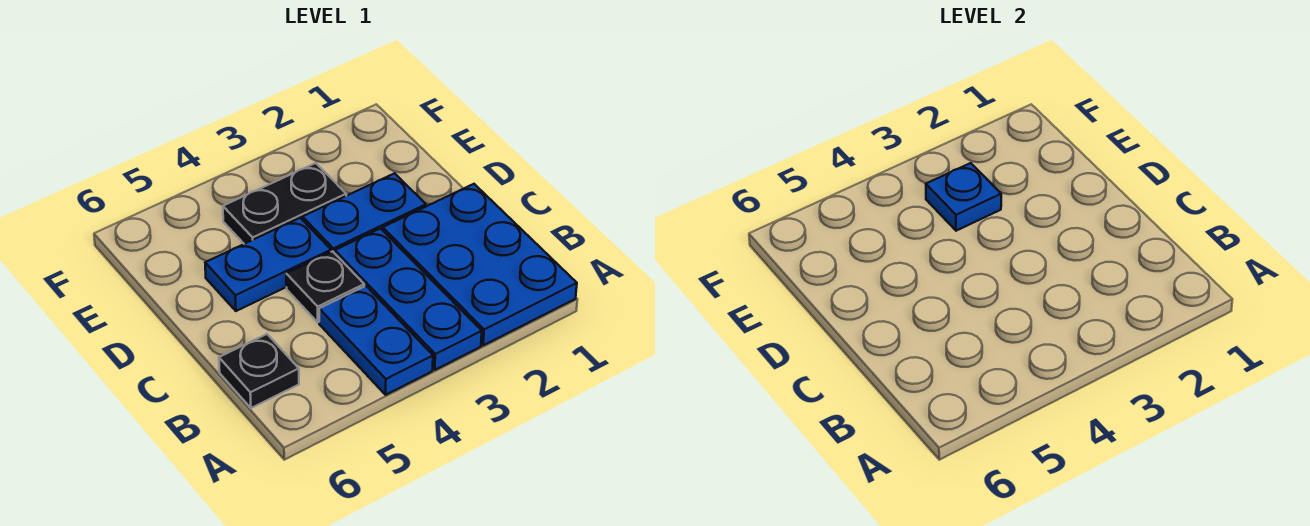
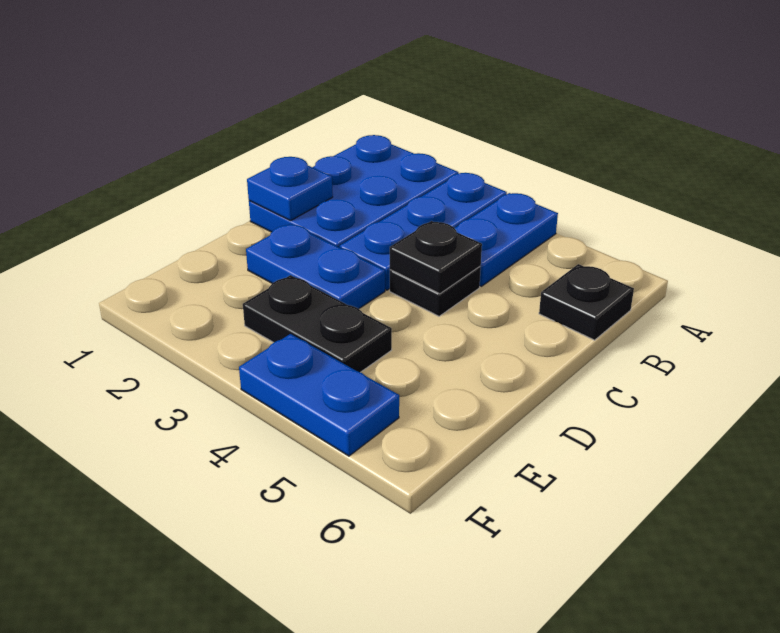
none -> black 1x1 plate [390,221,482,294]
blue 1x2 plate [205,218,331,311] -> blue 1x2 plate moved to [239,334,399,456]
blue 1x1 plate [926,163,1001,231] -> blue 1x1 plate moved to [247,157,333,221]

